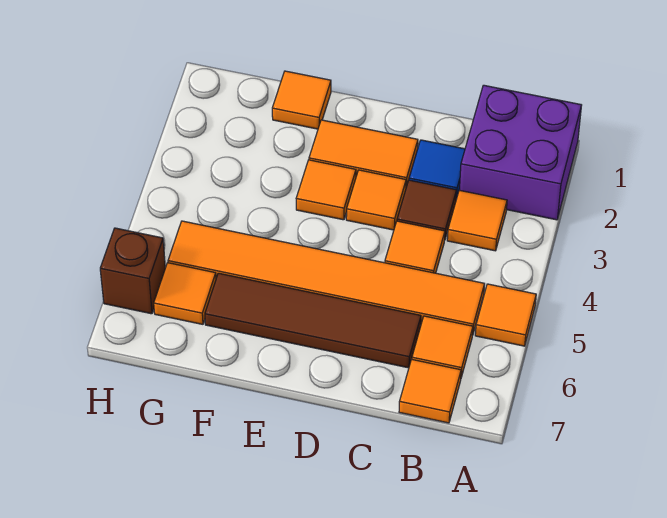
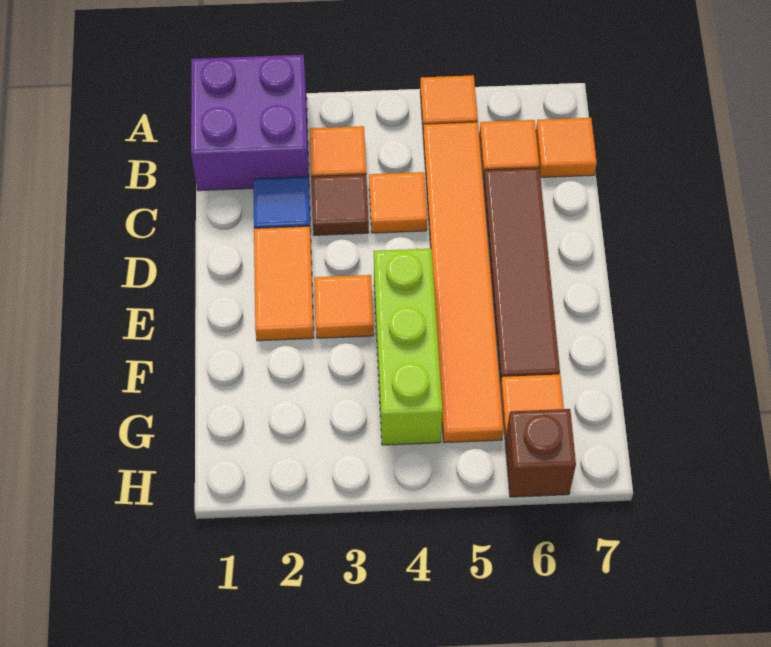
orange 1x1 tile [346,170,406,230] -> none
none -> lime 1x3 brick [374,249,443,445]
orange 1x1 tile [272,71,331,129] -> none

